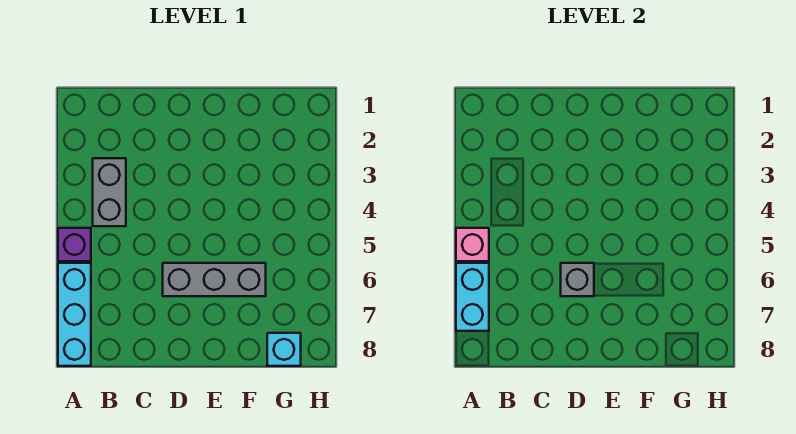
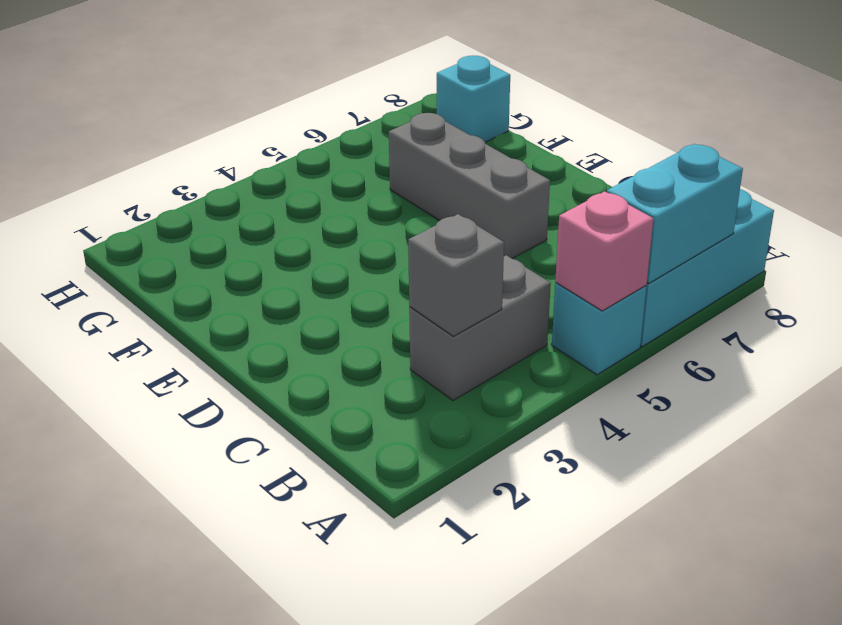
purple 1x1 brick [58,228,91,261] -> cyan 1x1 brick [552,283,646,375]
grey 1x1 brick [561,263,594,296] -> grey 1x1 brick moved to [408,214,504,336]

